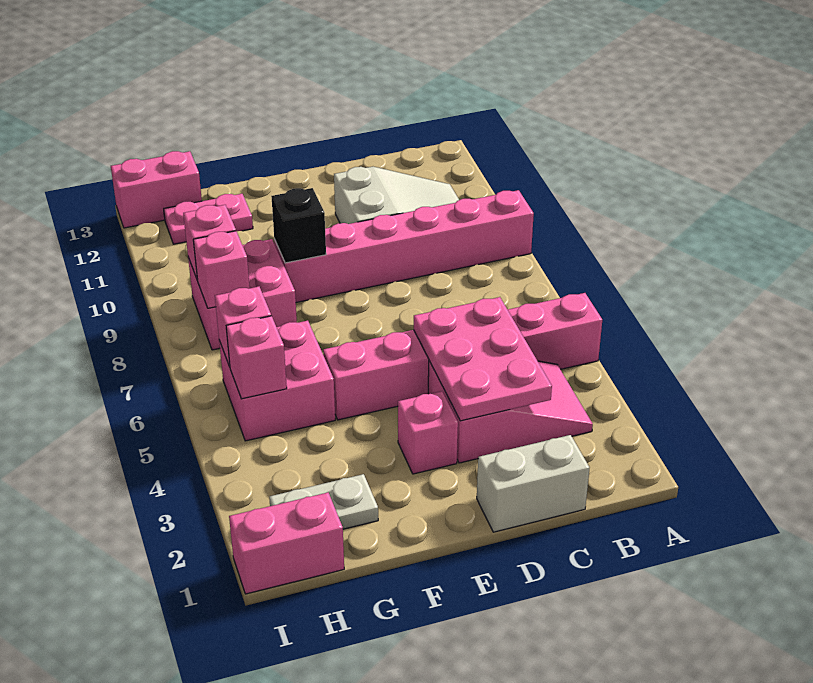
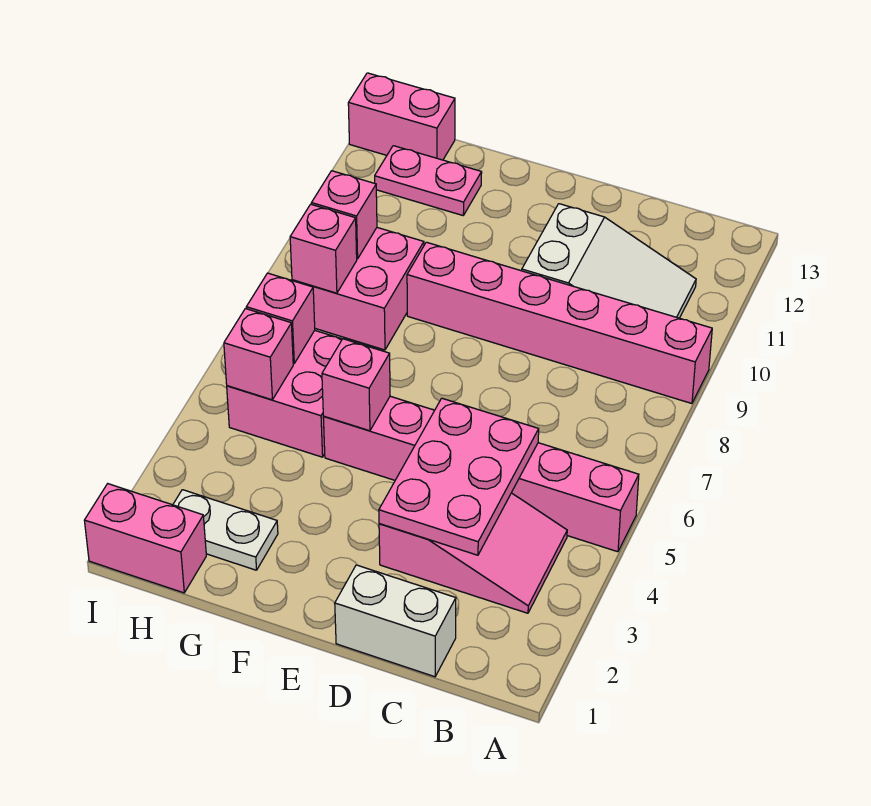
pink 1x1 brick [398,391,458,474] -> pink 1x1 brick moved to [322,339,390,431]
black 1x1 brick [271,188,326,263] -> none

